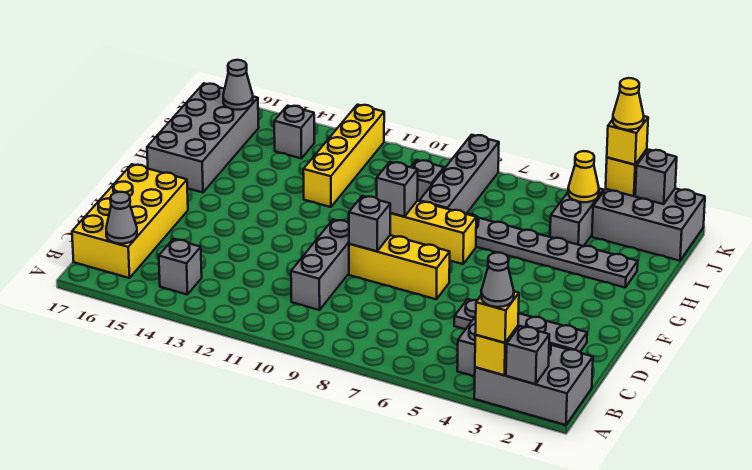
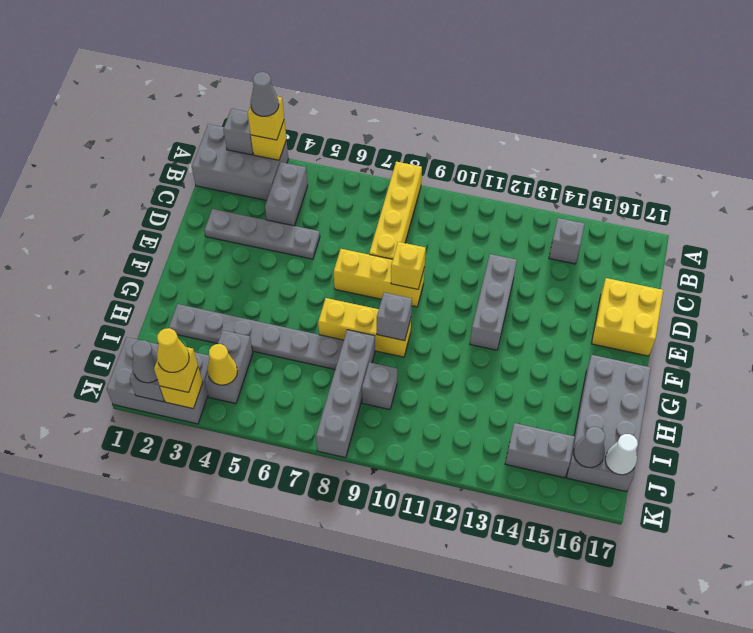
yellow 2x4 brick [72,164,188,278] -> yellow 2x2 brick [592,278,663,356]
grey 1x1 cone [106,192,137,244] -> grey 1x1 cone moved to [132,340,157,383]
grey 1x3 brick [291,220,349,310] -> grey 1x3 brick moved to [470,254,517,350]
grey 1x1 brick [349,196,390,251] -> yellow 1x1 brick [391,242,426,289]
yellow 1x4 brick [303,105,384,207] -> yellow 1x4 brick moved to [369,162,422,259]
grey 1x1 brick [274,106,314,159] -> grey 1x2 brick [505,423,575,478]
none -> white 1x1 cone [605,434,638,475]

